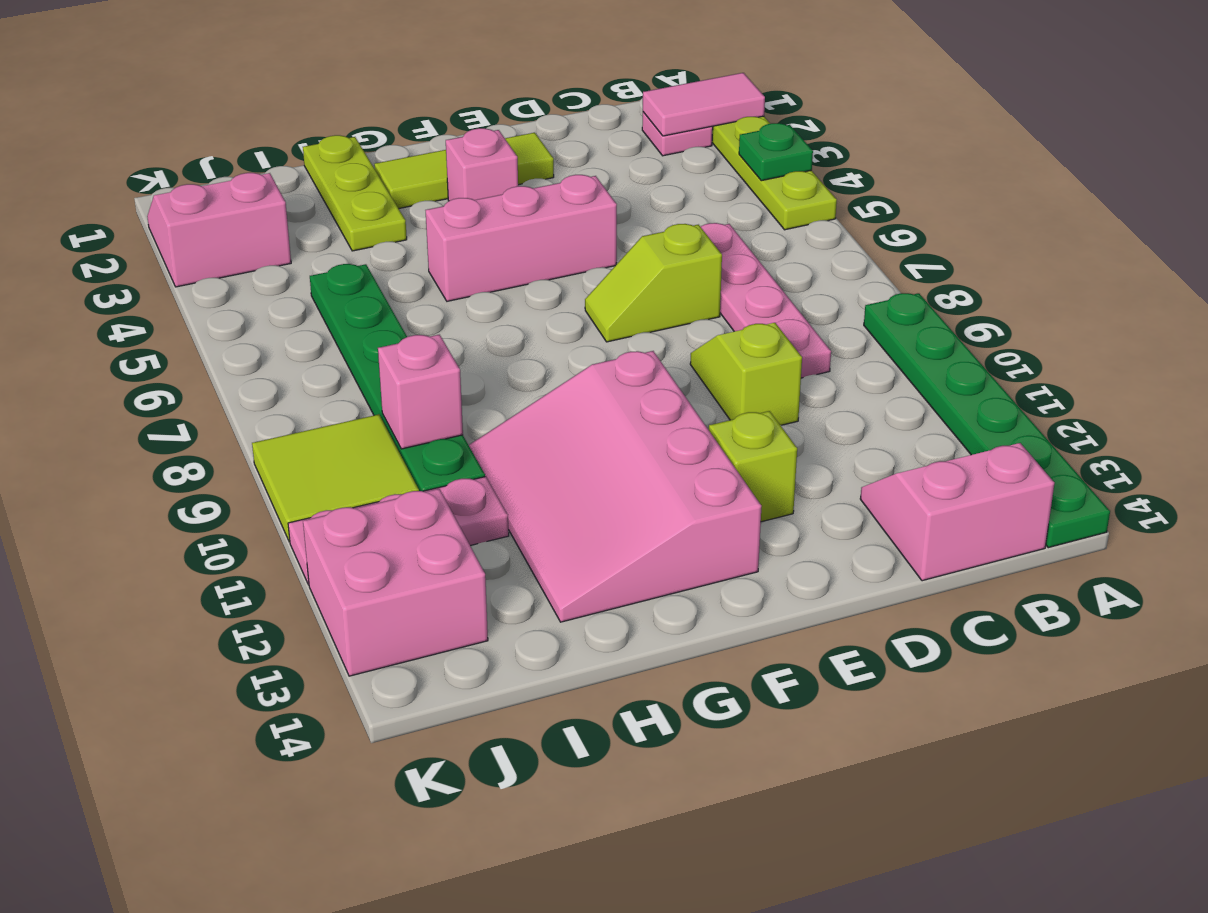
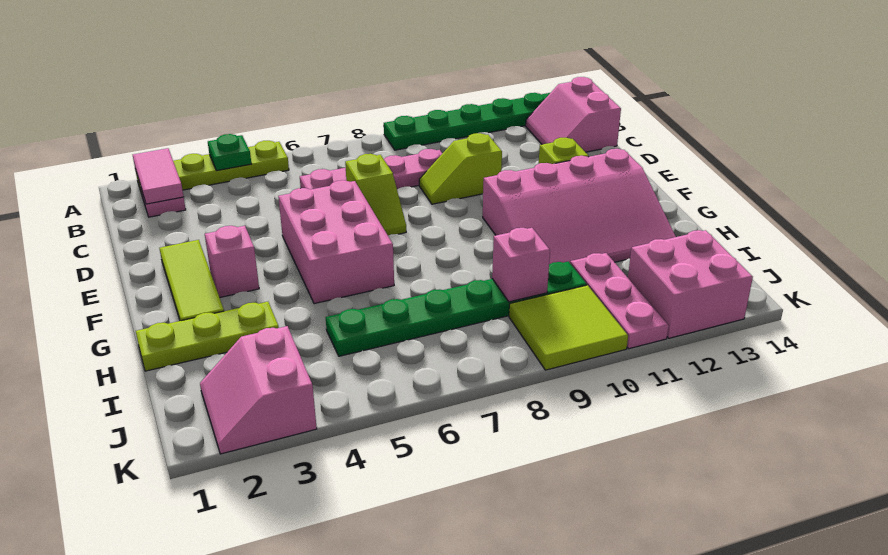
pink 1x3 brick [425,175,617,301] -> pink 2x3 brick [278,180,394,304]

